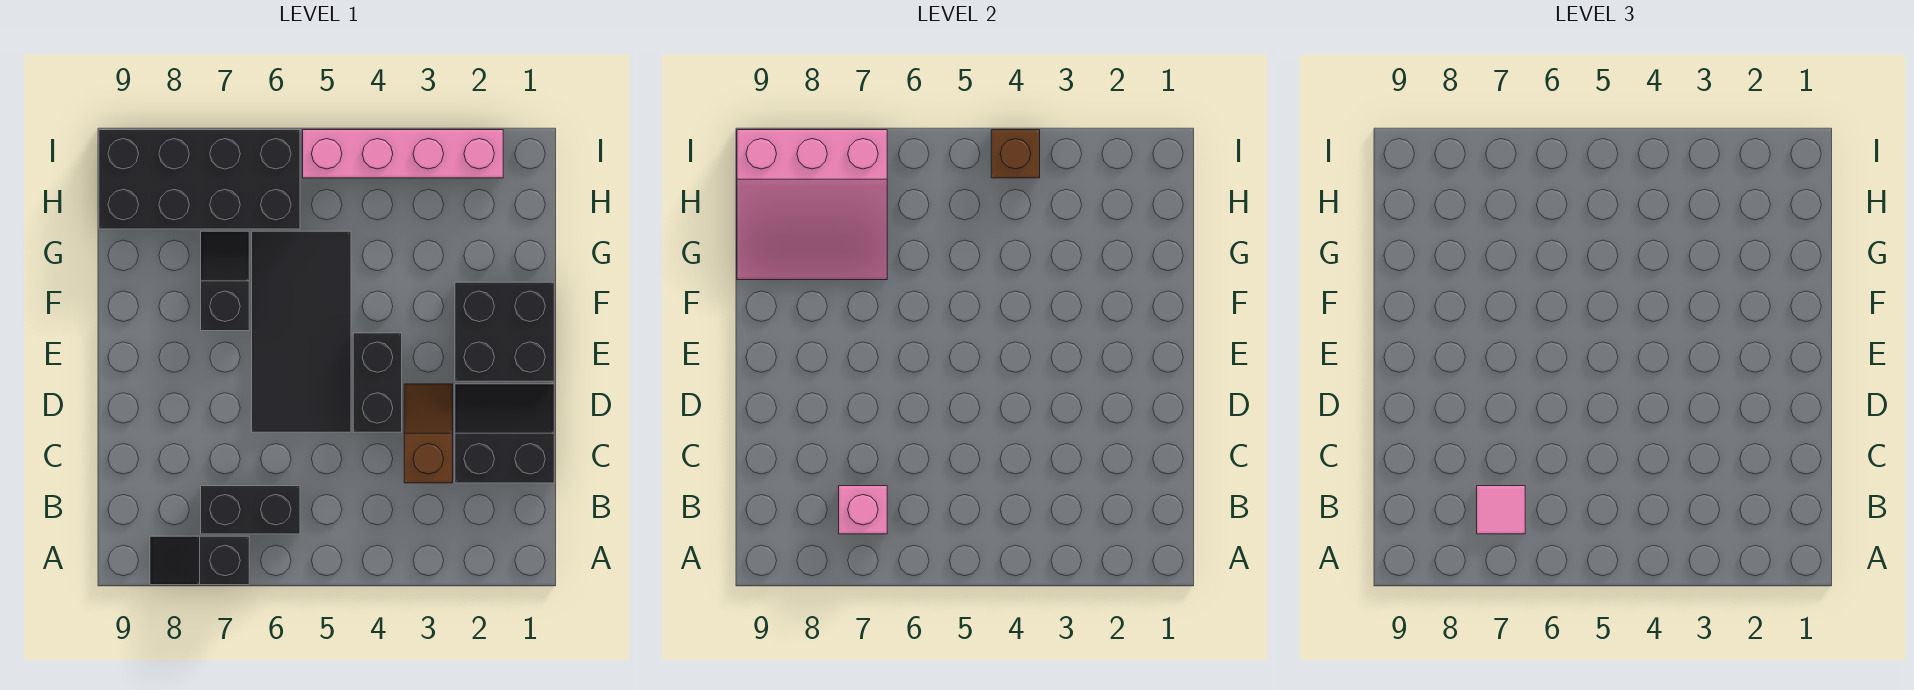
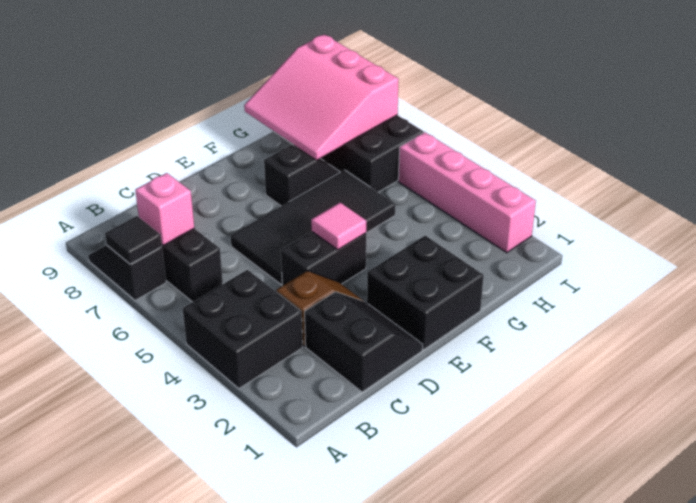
none -> black 2x2 brick [183,270,303,388]
none -> black 1x1 tile [105,216,162,264]
pink 1x1 tile [1477,486,1525,534] -> pink 1x1 tile moved to [311,203,366,250]
brown 1x1 brick [991,130,1040,178] -> none

